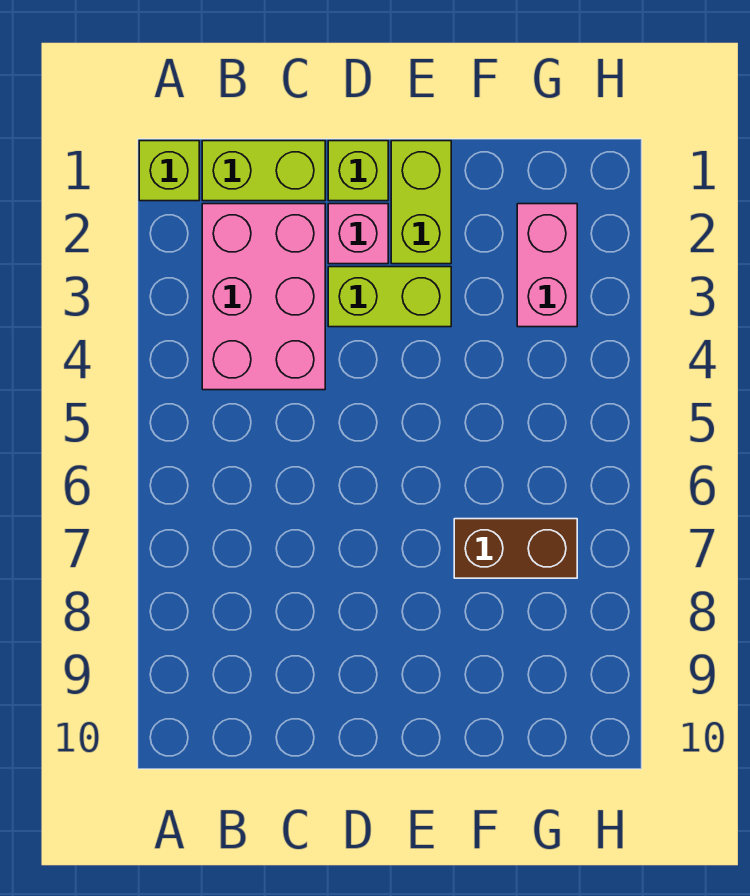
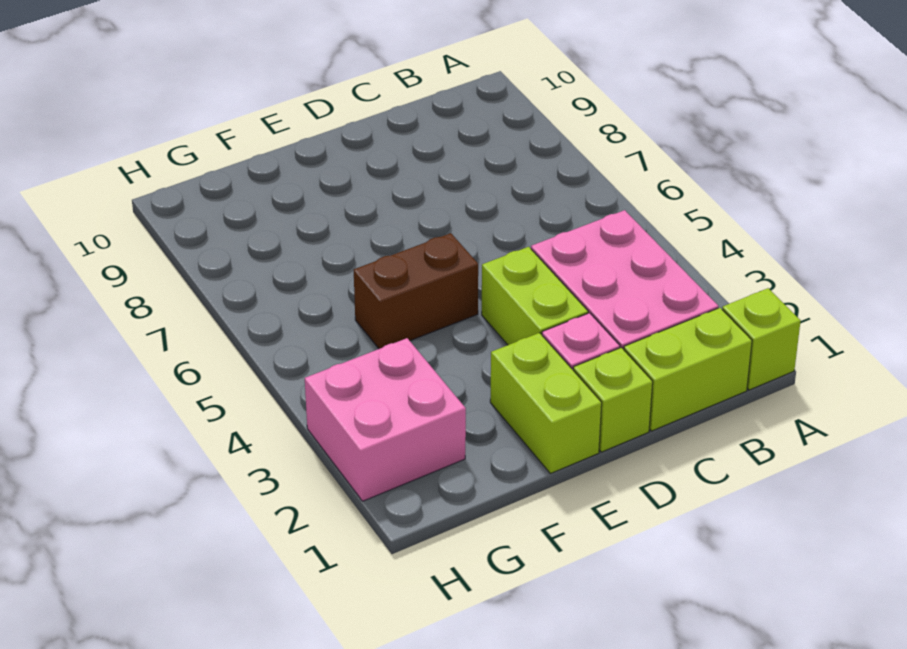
lime 1x2 brick [328,267,451,327] -> lime 1x2 brick turned to [482,247,588,345]
brown 1x2 brick [454,519,577,578] -> brown 1x2 brick moved to [354,233,478,349]
pink 1x2 brick [517,204,577,327] -> pink 2x2 brick [305,338,466,501]

